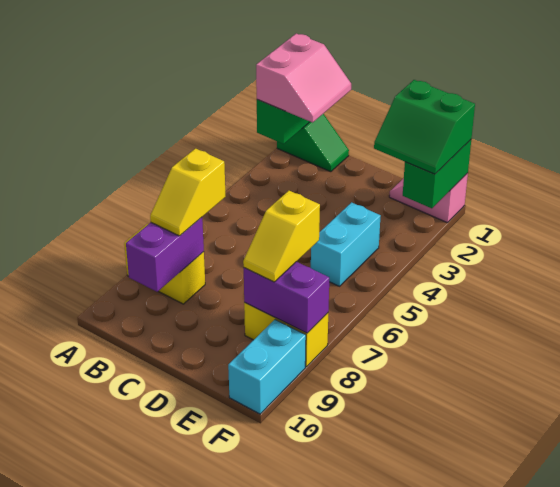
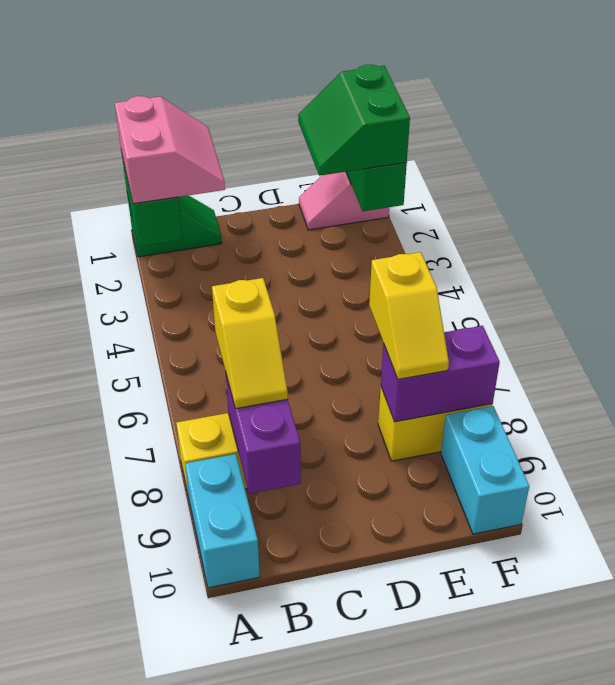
green 2x2 slope [374,80,475,174] -> green 2x2 slope turned to [298,65,410,176]
cyan 1x2 brick [311,202,381,286] -> cyan 1x2 brick moved to [185,454,260,588]

